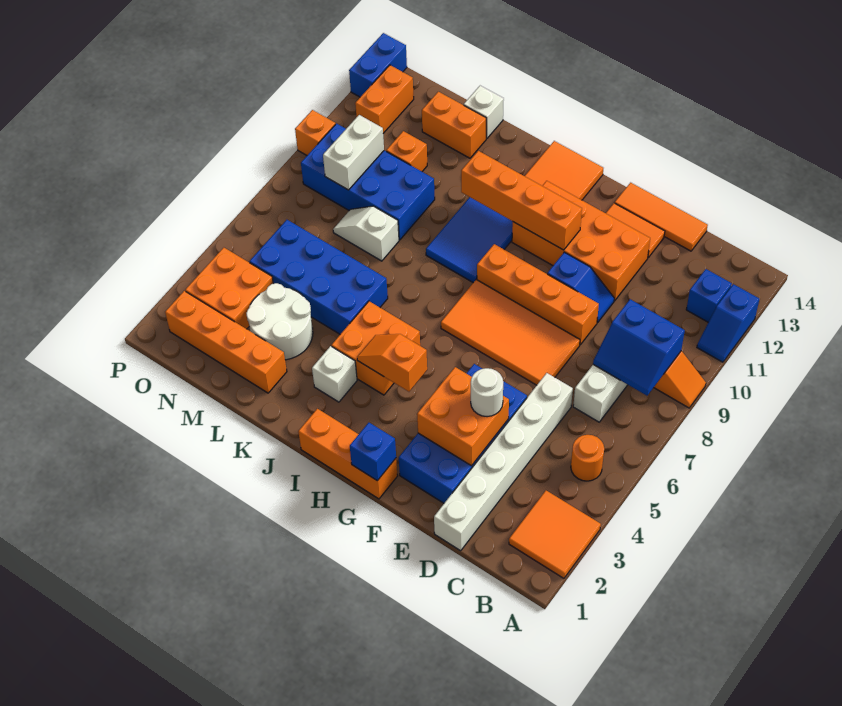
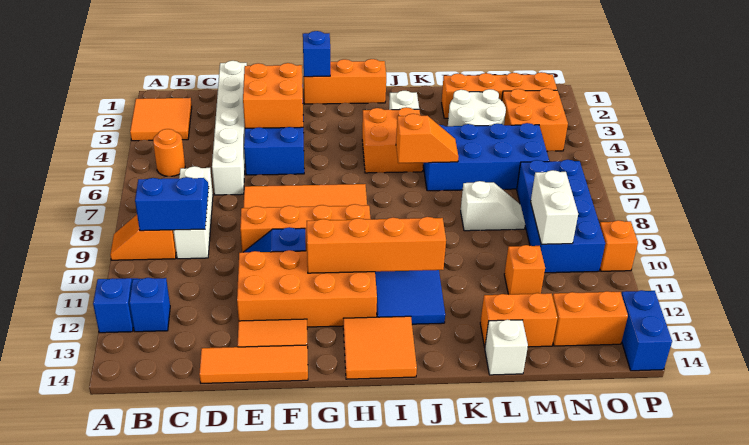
white 1x1 round brick [471,368,503,417] -> none
orange 1x2 slope [357,334,427,392] -> orange 1x2 slope moved to [396,114,458,163]
blue 2x4 brick [301,124,435,240] -> blue 2x4 brick turned to [517,160,605,273]
orange 1x2 brick [355,65,414,133] -> orange 1x2 brick turned to [553,291,628,346]

